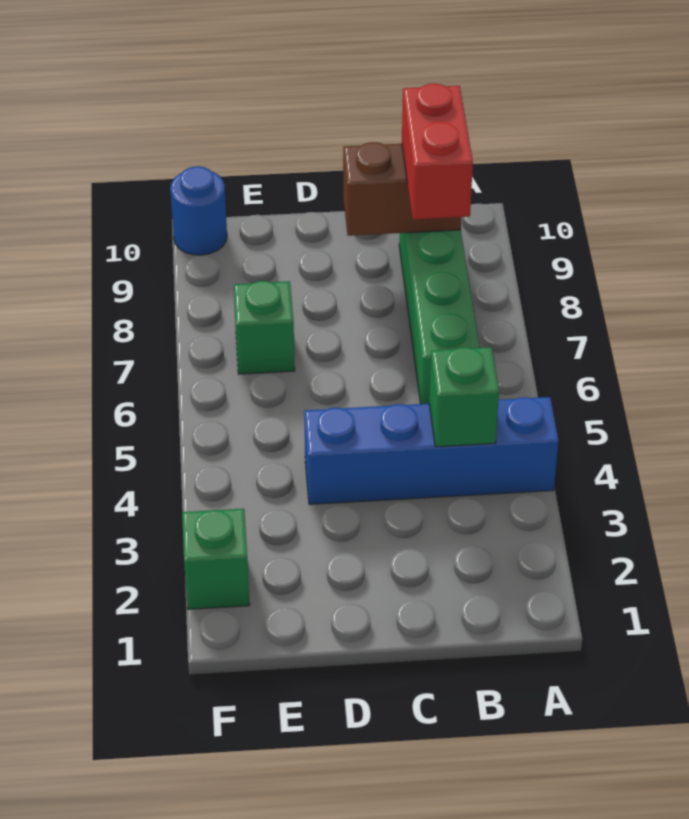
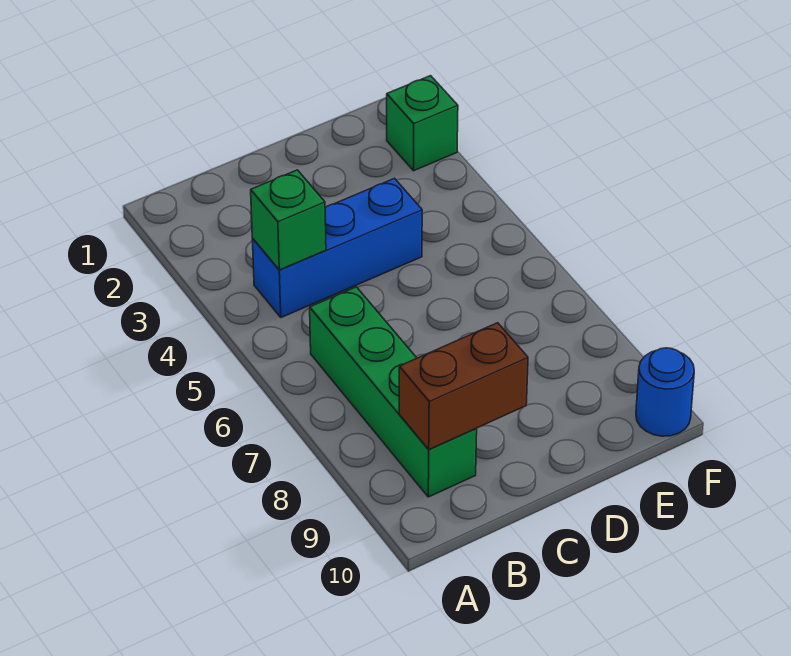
blue 1x4 brick [304,397,559,504] -> blue 1x3 brick [252,178,422,317]
red 1x2 brick [402,84,473,219] -> none
green 1x1 brick [234,281,295,374] -> none

